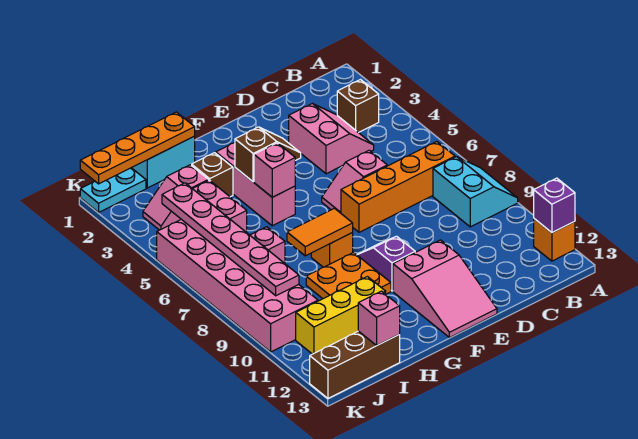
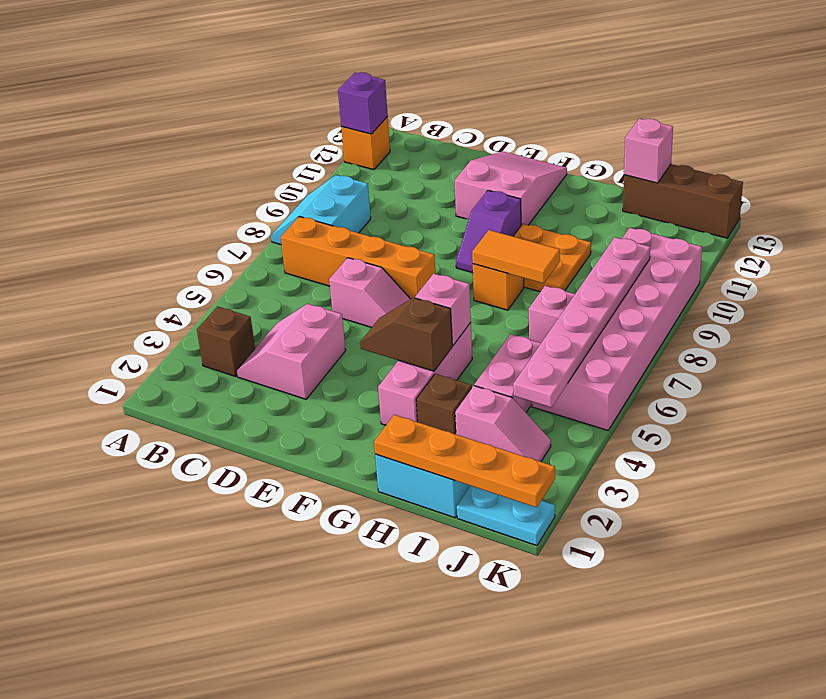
yellow 1x3 brick [296,277,386,354] -> none

